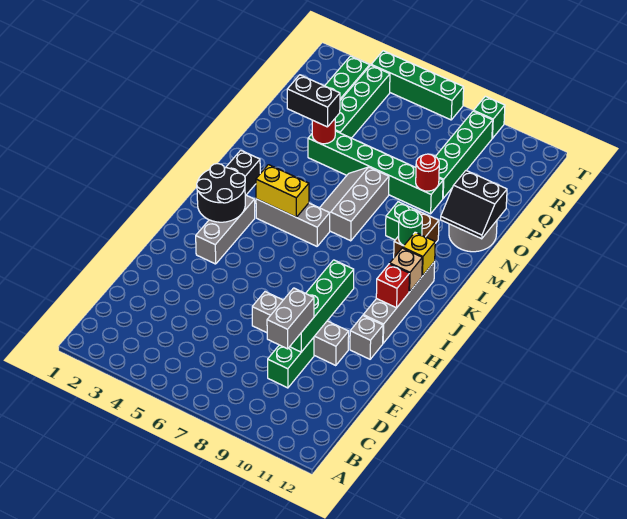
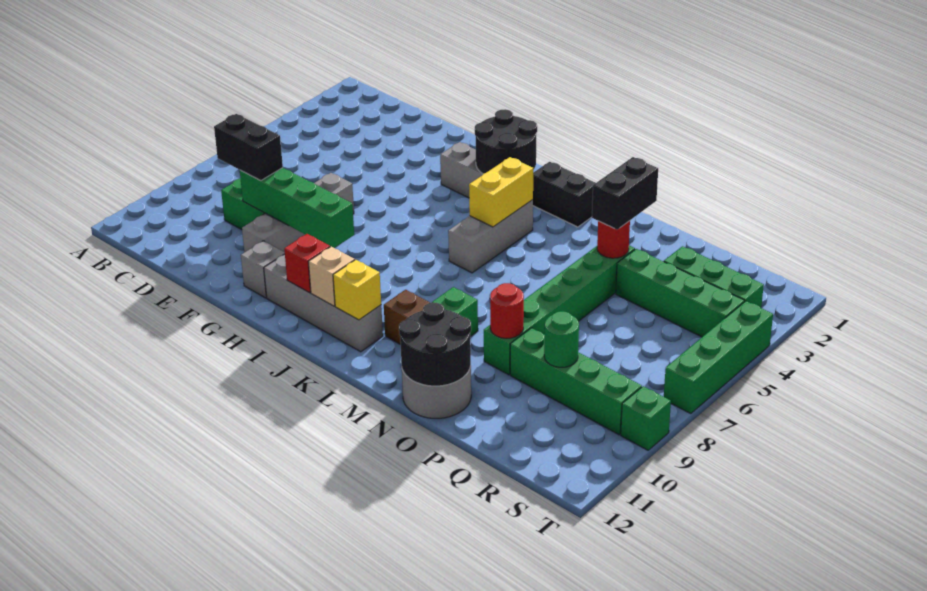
grey 1x2 brick [267,288,314,349] -> black 1x2 brick [214,114,283,181]
grey 2x3 slope [320,167,389,241] -> none
green 1x1 round brick [399,210,422,246] -> green 1x1 round brick moved to [544,311,579,367]
black 2x2 slope [441,170,507,239] -> black 2x2 round brick [399,303,471,386]

